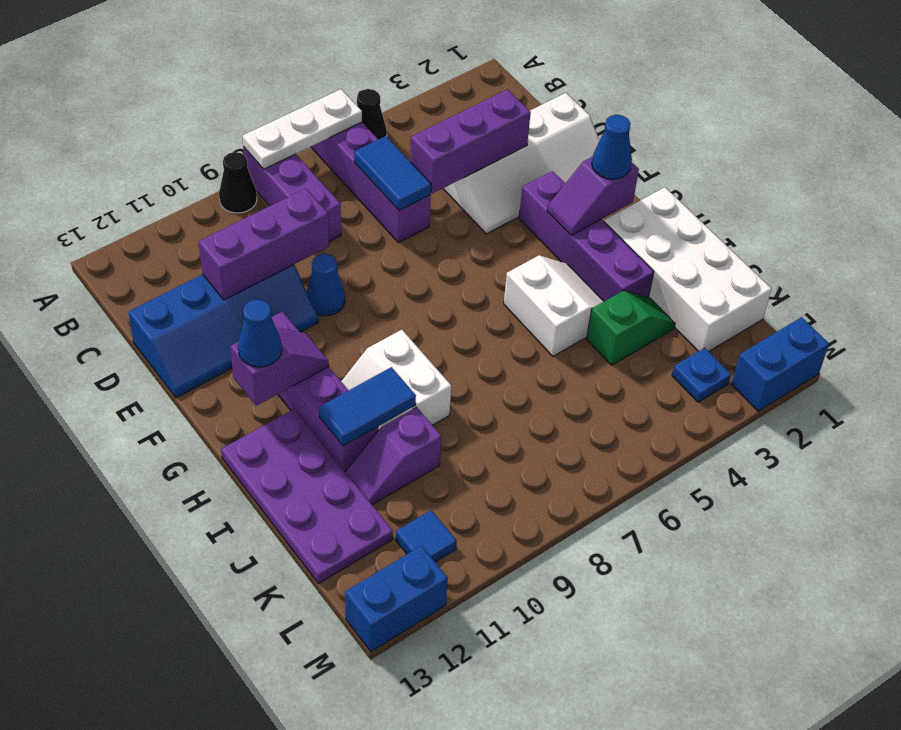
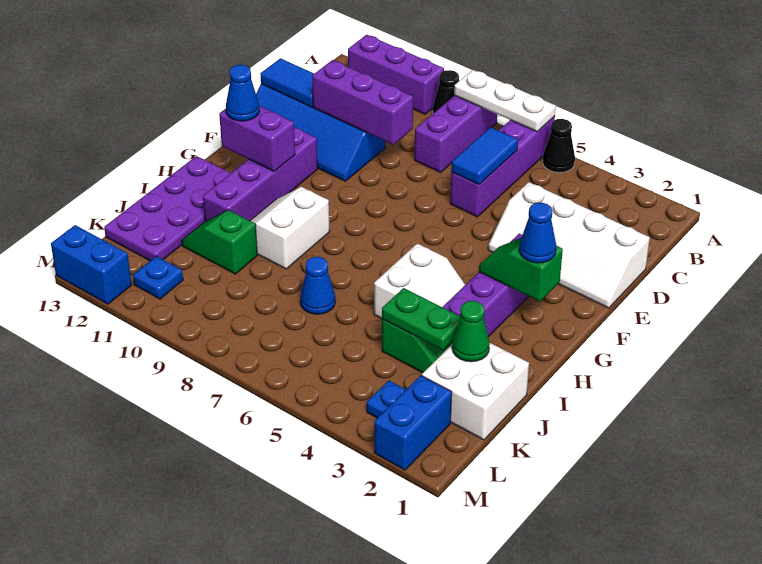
purple 1x3 brick [410,89,531,193] -> purple 1x3 brick moved to [348,35,444,114]
blue 1x1 cone [307,254,345,316] -> blue 1x1 cone moved to [300,257,335,314]
purple 1x2 slope [547,157,639,235] -> green 1x2 slope [479,238,563,301]
purple 1x2 slope [230,328,329,406] -> purple 1x2 brick [219,106,295,171]
white 2x4 brick [604,187,772,352] -> white 2x2 brick [422,343,529,440]
blue 1x2 tile [319,367,416,446] -> blue 1x2 tile moved to [260,58,314,107]
none -> green 1x1 cone [452,301,490,362]
none -> green 1x2 plate [382,288,461,350]
purple 1x2 slope [345,407,441,505] -> green 1x2 slope [182,210,257,274]
blue 1x1 tile [396,510,457,562] -> blue 1x1 plate [133,256,183,299]
blue 1x2 brick [731,317,829,411] -> blue 1x2 brick turned to [374,375,452,470]

